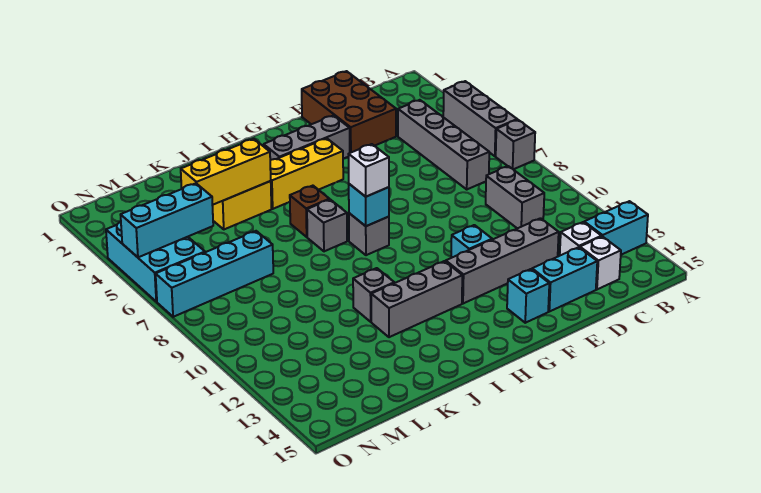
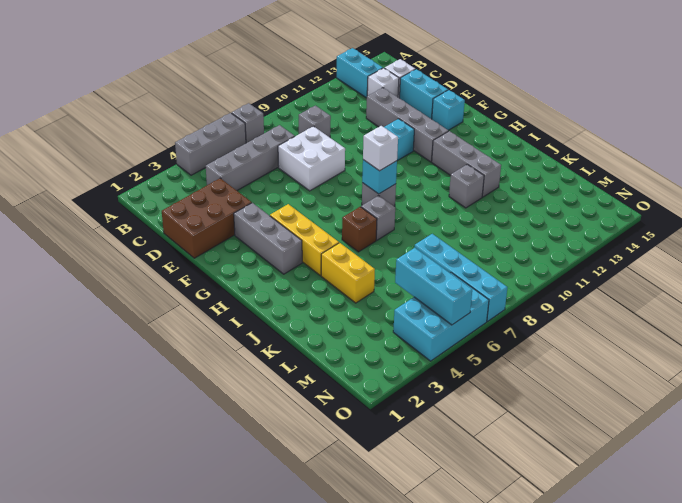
grey 1x2 brick [486,166,544,228] -> grey 1x1 brick [299,106,331,137]
none -> white 2x2 brick [278,126,345,191]
yellow 1x3 brick [181,139,271,205] -> none

